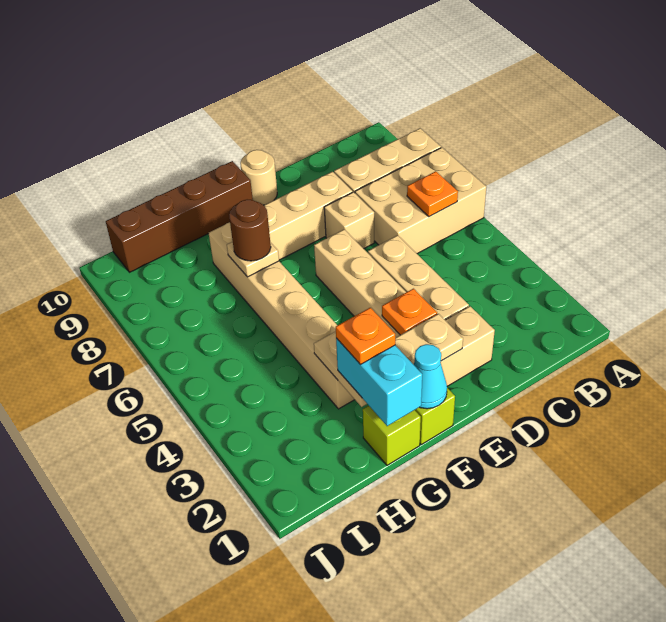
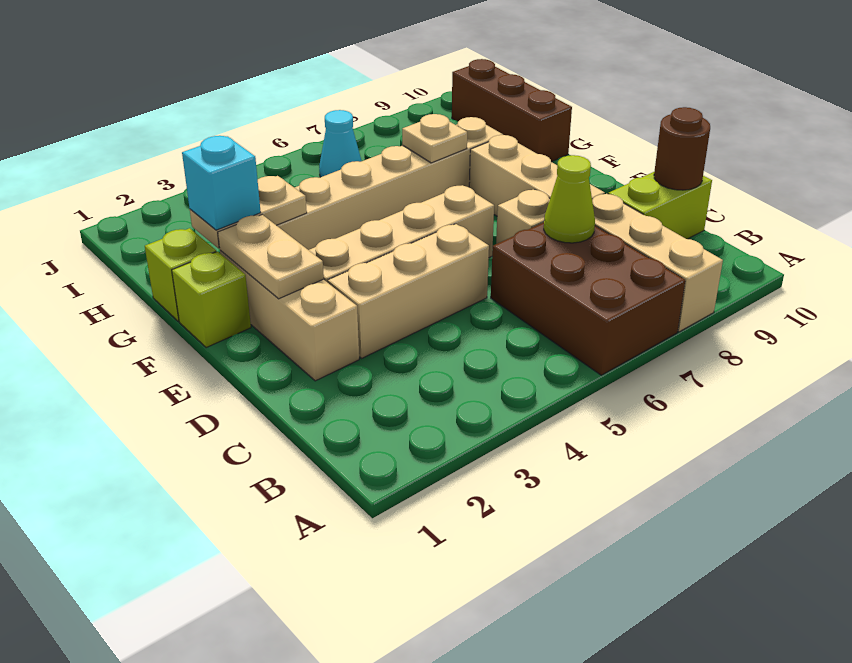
tan 2x3 brick [355,148,486,254] -> brown 2x3 brick [491,222,685,375]
orange 1x1 plate [407,171,458,217] -> none
none -> lime 1x1 cone [544,155,595,243]
none -> lime 1x2 brick [608,172,712,239]
orange 1x1 plate [382,289,437,335] -> none
tan 1x1 round brick [240,150,277,205] -> none
cyan 1x1 cone [414,344,447,409] -> cyan 1x1 cone moved to [319,110,361,177]
brown 1x4 brick [106,161,253,272] -> brown 1x3 brick [452,59,572,162]
cyan 1x2 brick [336,338,422,426] -> cyan 1x1 brick [182,136,261,230]
orange 1x1 plate [336,308,395,364] -> none
brown 1x1 round brick [229,200,271,261] -> brown 1x1 round brick moved to [654,107,710,190]

